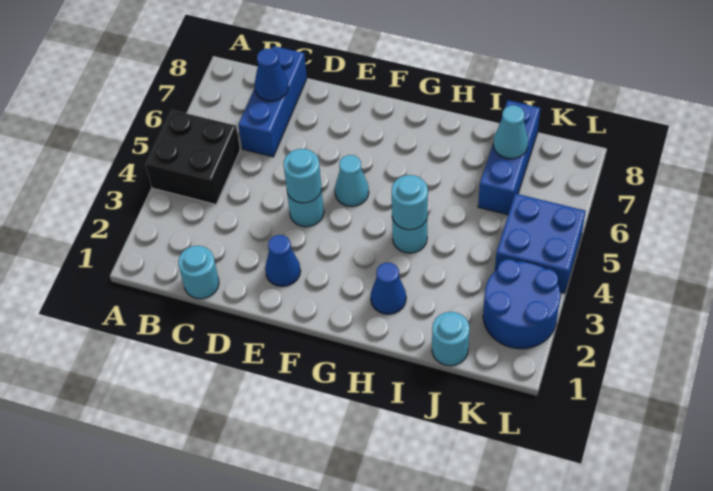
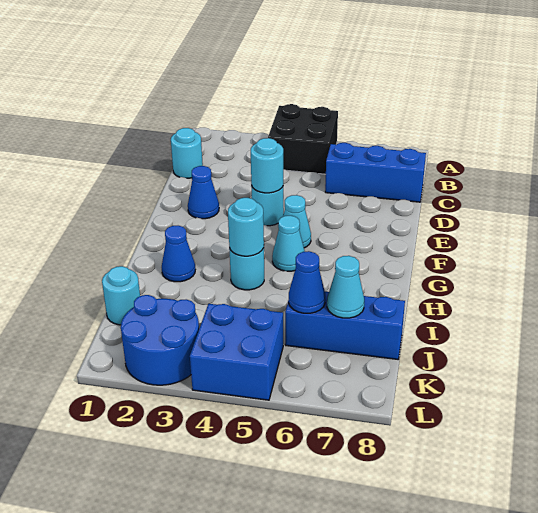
blue 1x1 cone [254,49,288,101] -> blue 1x1 cone moved to [289,251,325,313]
none -> cyan 1x1 cone [272,216,305,271]

